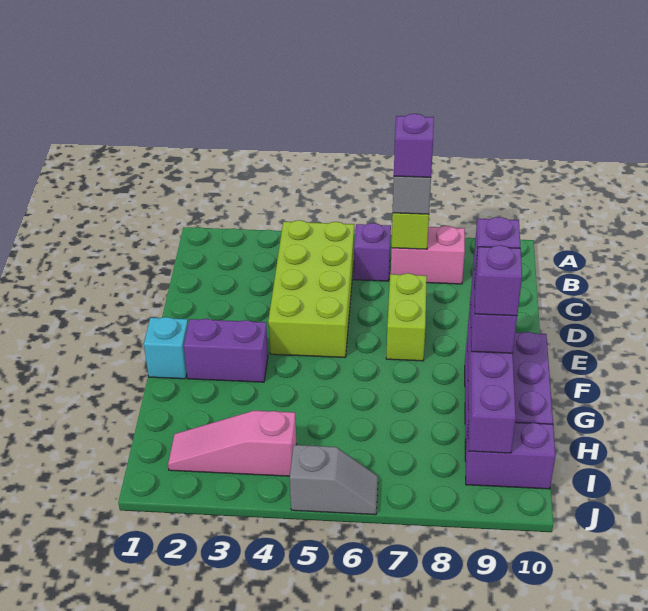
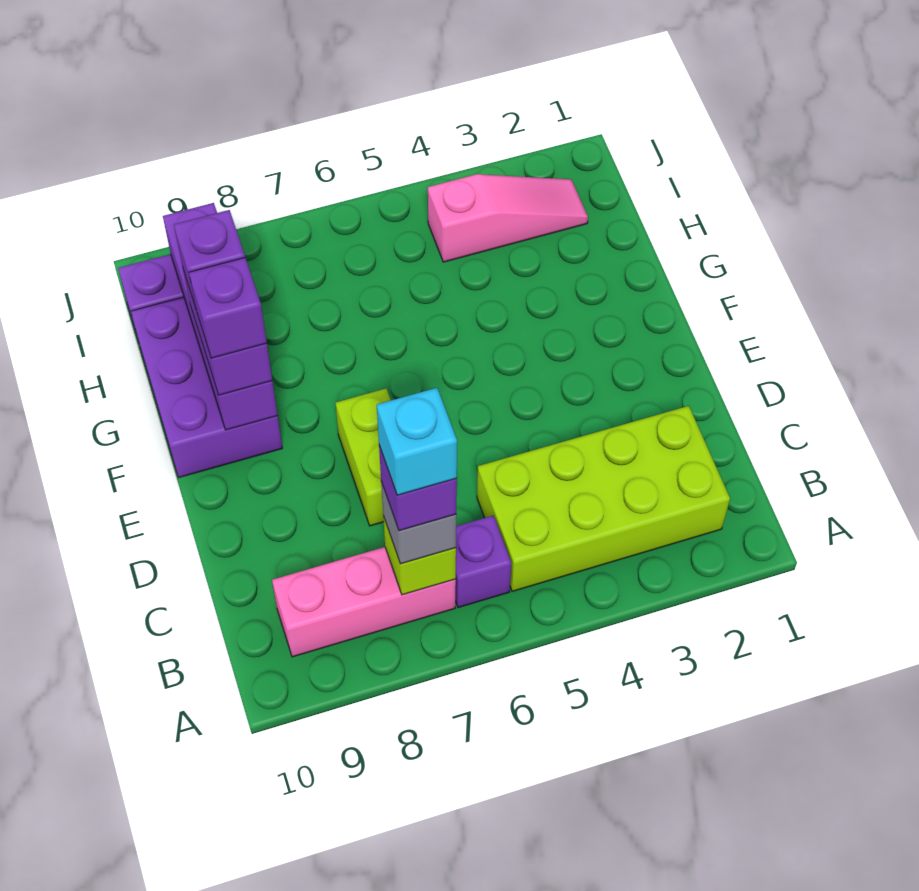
lime 2x4 brick [268,220,354,357] -> lime 2x4 brick turned to [477,406,730,591]
pink 1x2 brick [391,226,465,284] -> pink 1x3 brick [272,547,456,657]
cyan 1x1 brick [144,317,188,379] -> cyan 1x1 brick moved to [377,388,457,495]
purple 1x2 brick [184,319,268,382] -> none
grey 1x2 slope [290,445,378,515] -> none

